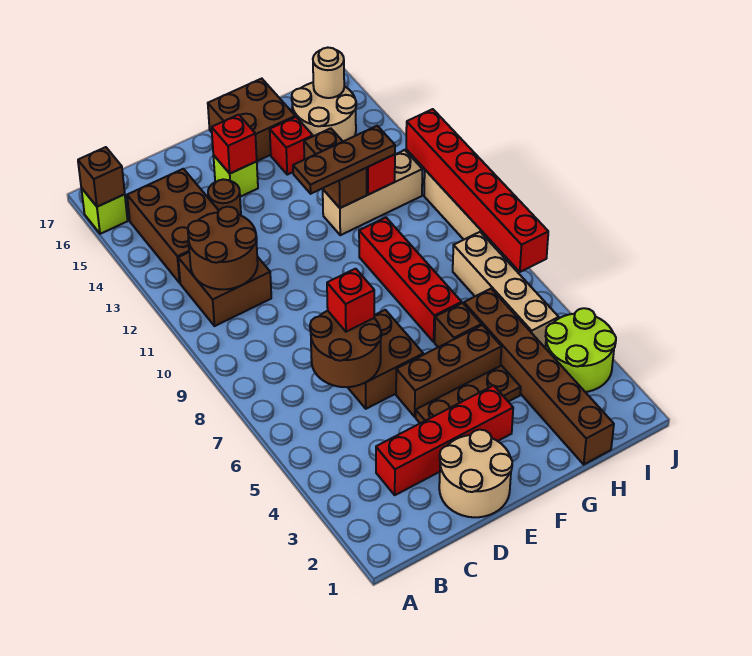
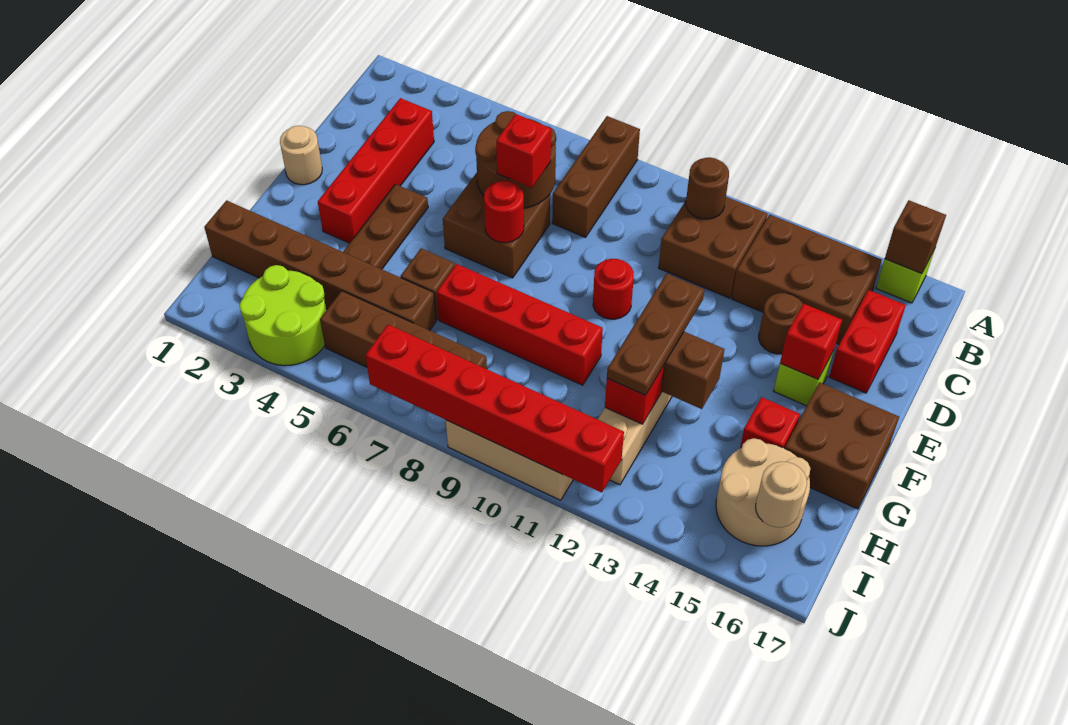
brown 2x2 round brick [188,207,258,289] -> brown 1x1 round brick [686,157,729,219]
none -> red 1x2 brick [829,290,906,393]
tan 2x2 round brick [439,430,512,517] -> tan 1x1 round brick [280,126,322,185]
brown 1x3 brick [396,325,502,417] -> brown 1x3 brick moved to [552,116,640,237]
none -> red 1x1 round brick [484,181,524,243]
none -> red 1x1 round brick [593,259,634,319]
tan 1x4 brick [453,232,559,347] -> brown 1x4 brick [320,291,487,369]

